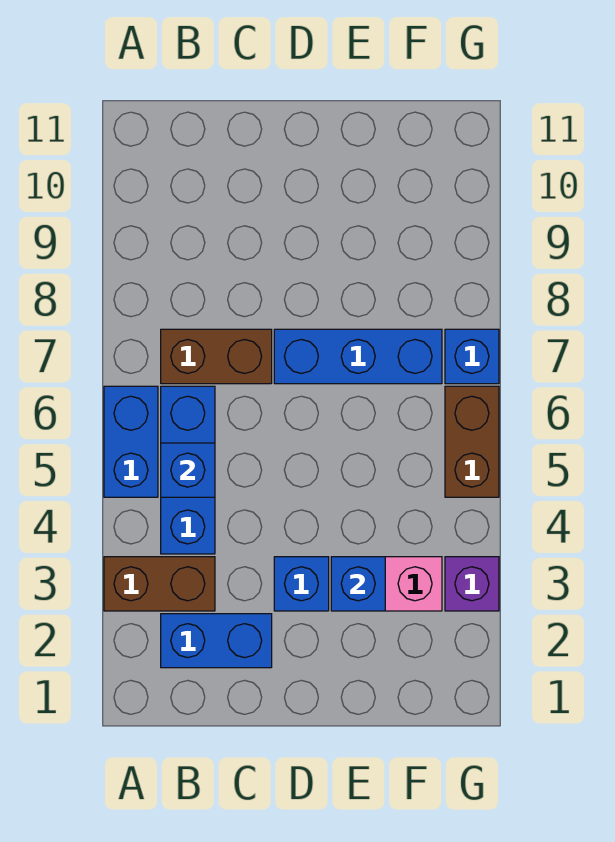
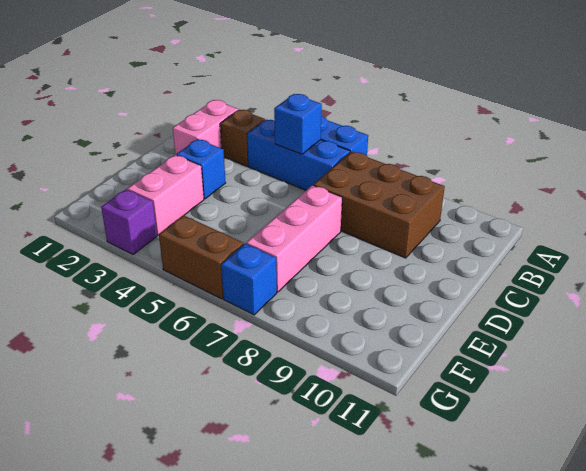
brown 1x2 brick [104,557,215,611] -> brown 1x1 brick [220,110,265,166]
blue 1x2 brick [161,614,272,668] -> pink 1x2 brick [173,100,239,155]
brown 1x2 brick [161,329,272,384] -> brown 2x3 brick [313,151,445,258]
blue 1x3 brick [274,329,442,384] -> pink 1x3 brick [246,185,342,292]
blue 1x1 brick [331,557,385,611] -> none

